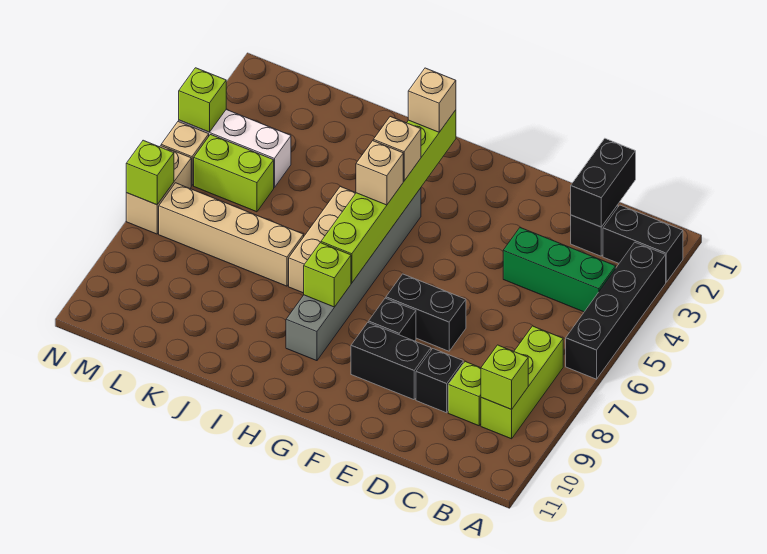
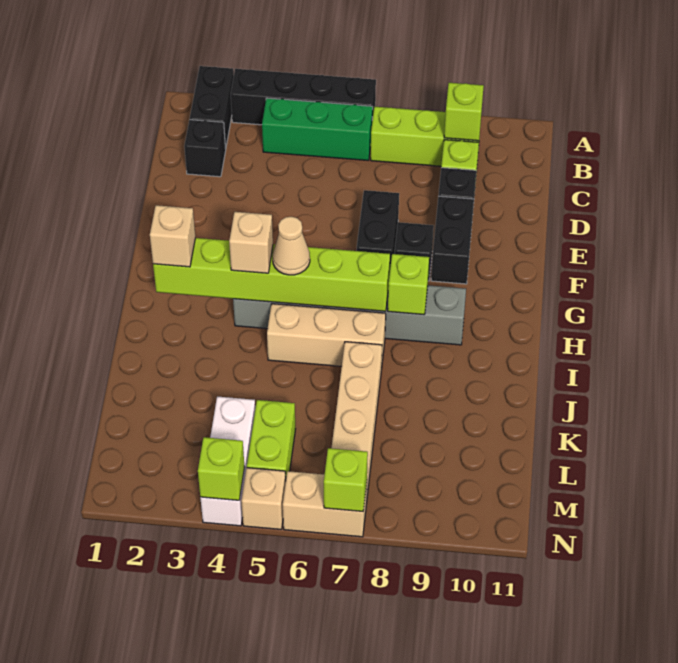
green 1x3 brick [503,228,616,312] -> green 1x3 brick turned to [262,98,373,161]
black 1x2 brick [571,139,636,227] -> none
tan 1x1 brick [356,141,403,205] -> tan 1x1 cone [273,217,310,275]

